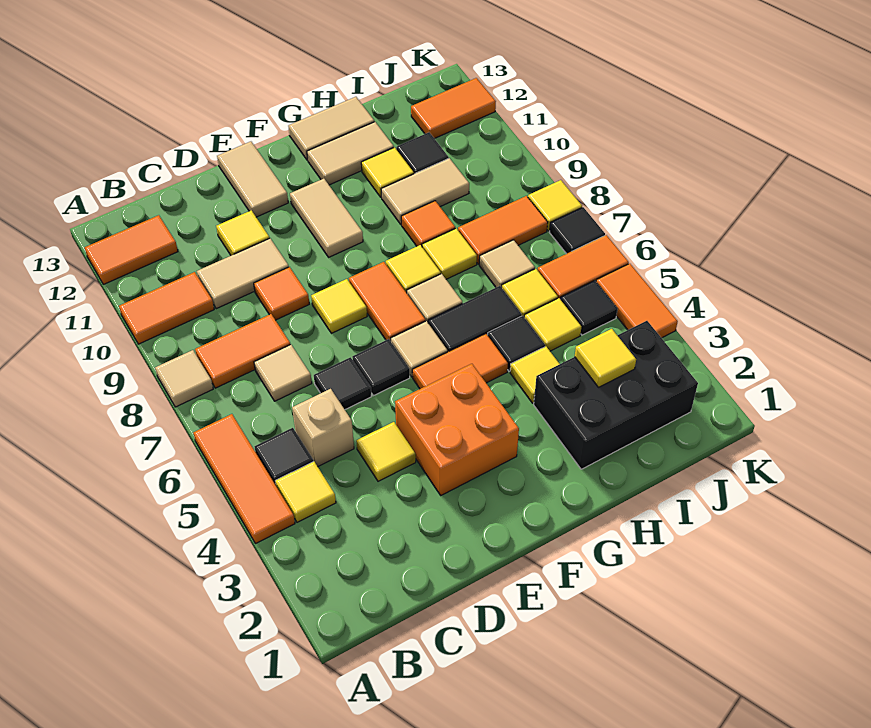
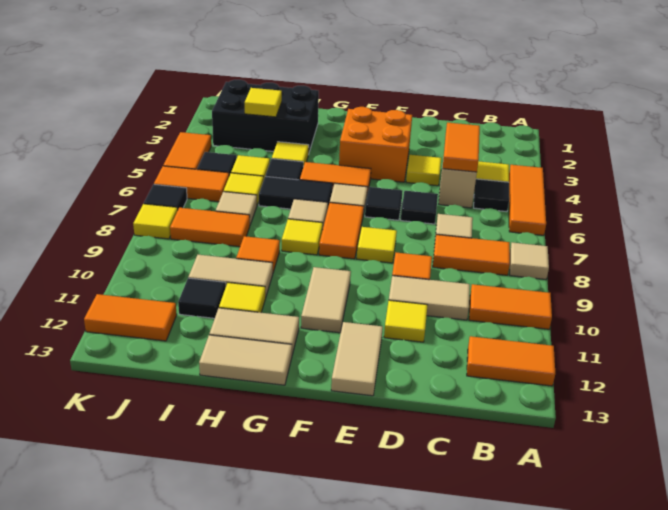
none -> orange 1x2 tile [443,122,480,172]
yellow 1x1 tile [422,228,477,279] -> none

